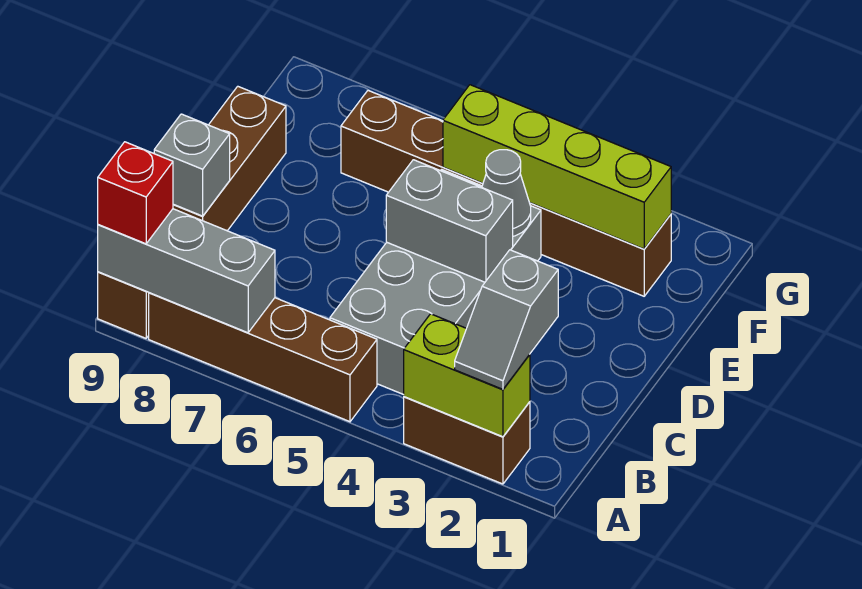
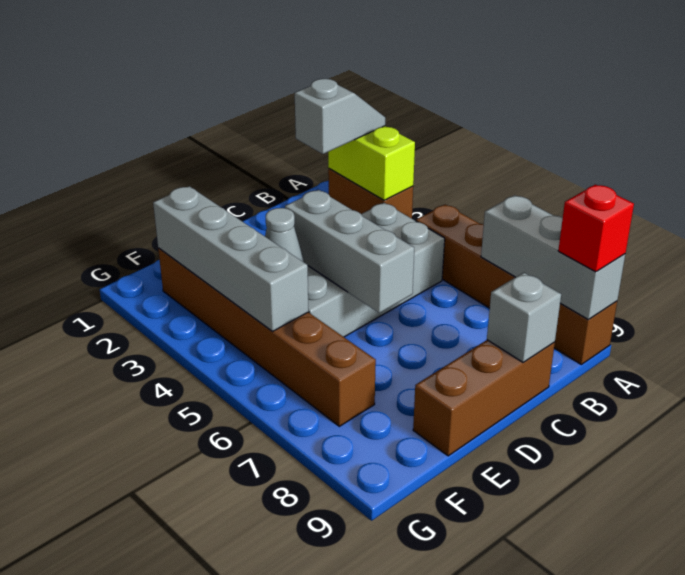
grey 1x2 brick [386,160,513,282] -> grey 1x3 brick [285,190,414,313]
lime 1x4 brick [443,85,671,249] -> grey 1x4 brick [153,186,309,331]

